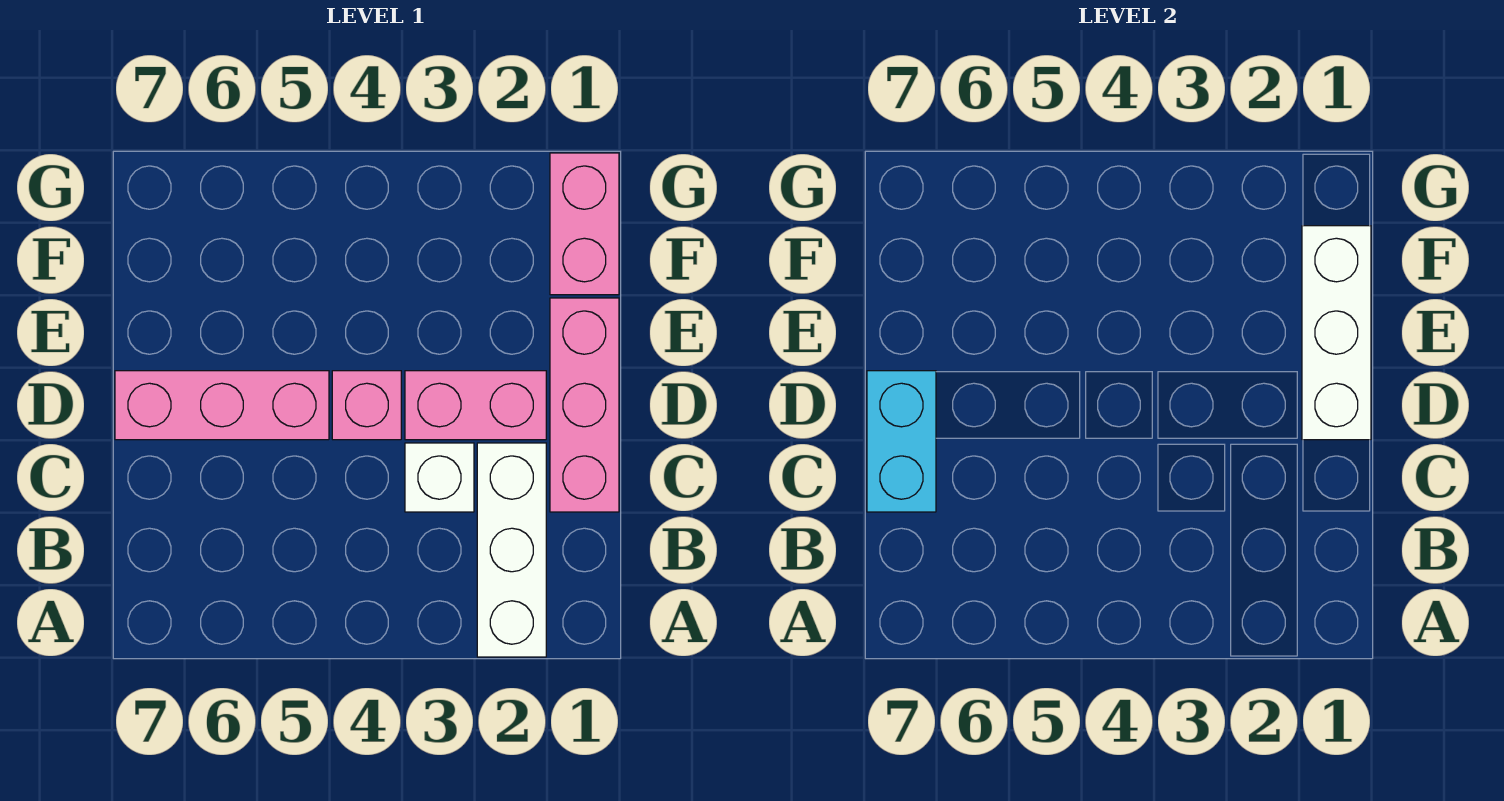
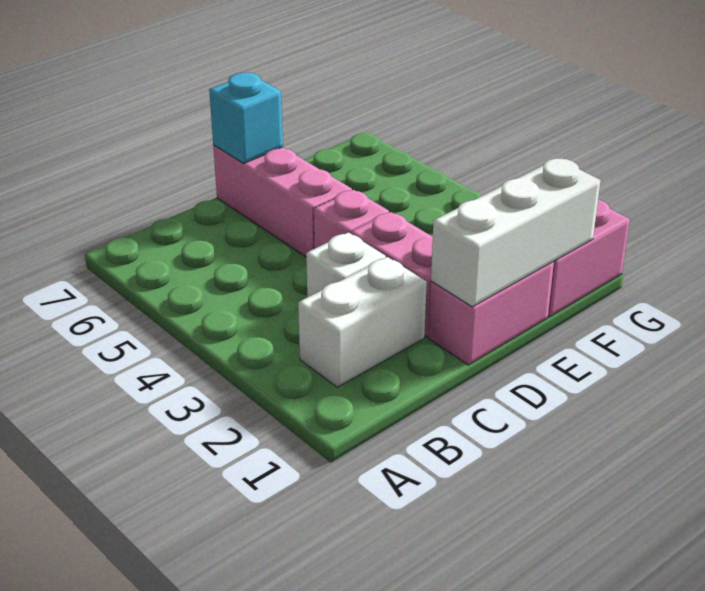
white 1x3 brick [477,443,546,657] -> white 1x2 brick [298,257,427,387]
pink 1x3 brick [550,298,619,512] -> pink 1x2 brick [428,262,554,365]
cyan 1x2 brick [867,371,936,512] -> cyan 1x1 brick [209,73,283,164]

